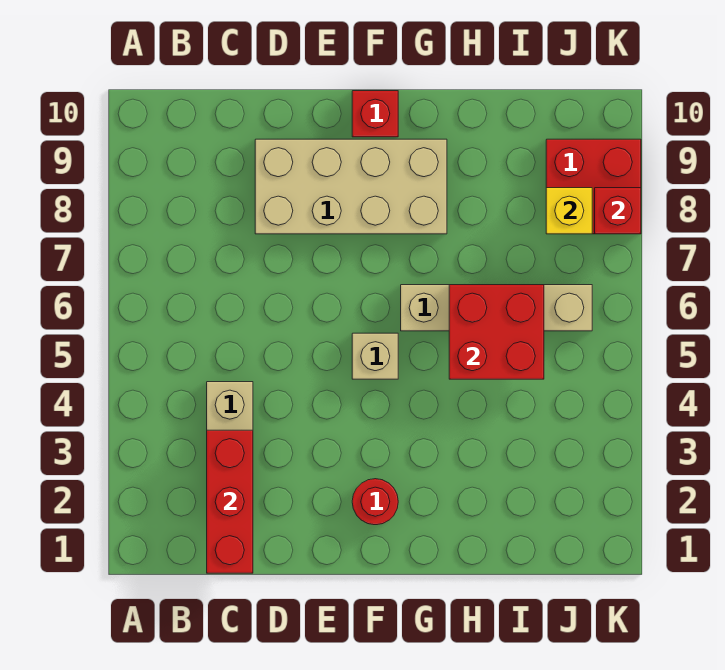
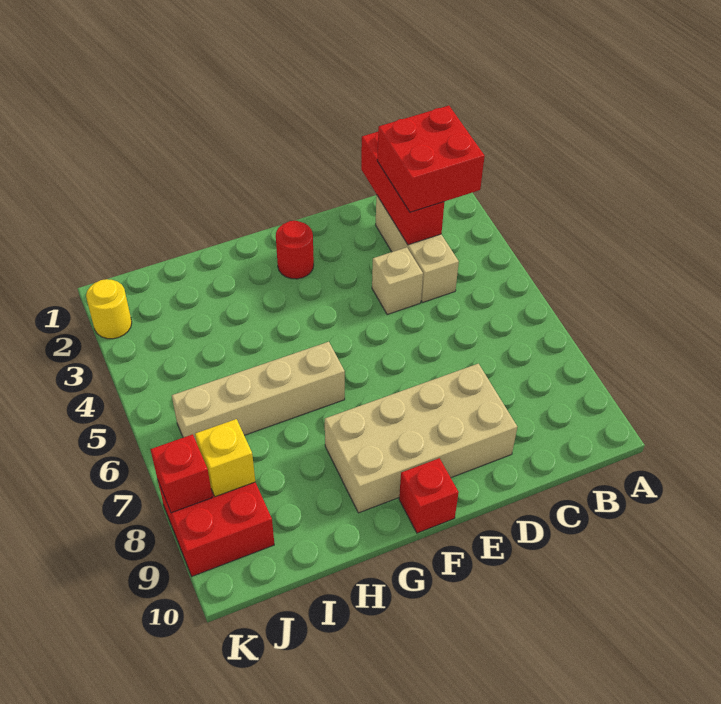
tan 1x1 brick [352,333,398,379] -> tan 1x1 brick moved to [372,247,423,315]
red 2x2 brick [449,285,544,379] -> red 2x2 brick moved to [377,106,485,212]
none -> yellow 1x1 round brick [86,279,132,339]

